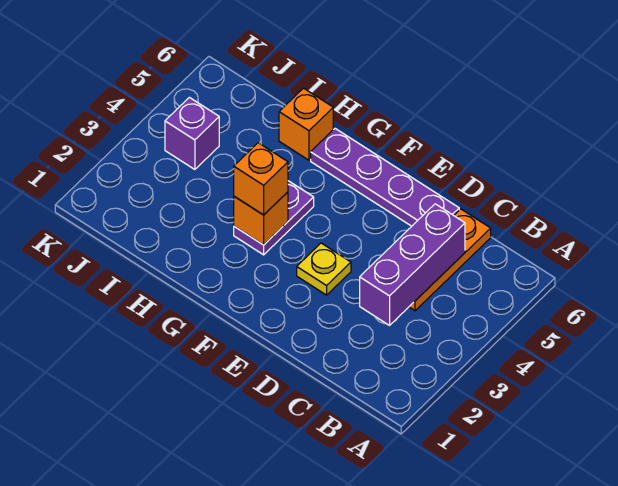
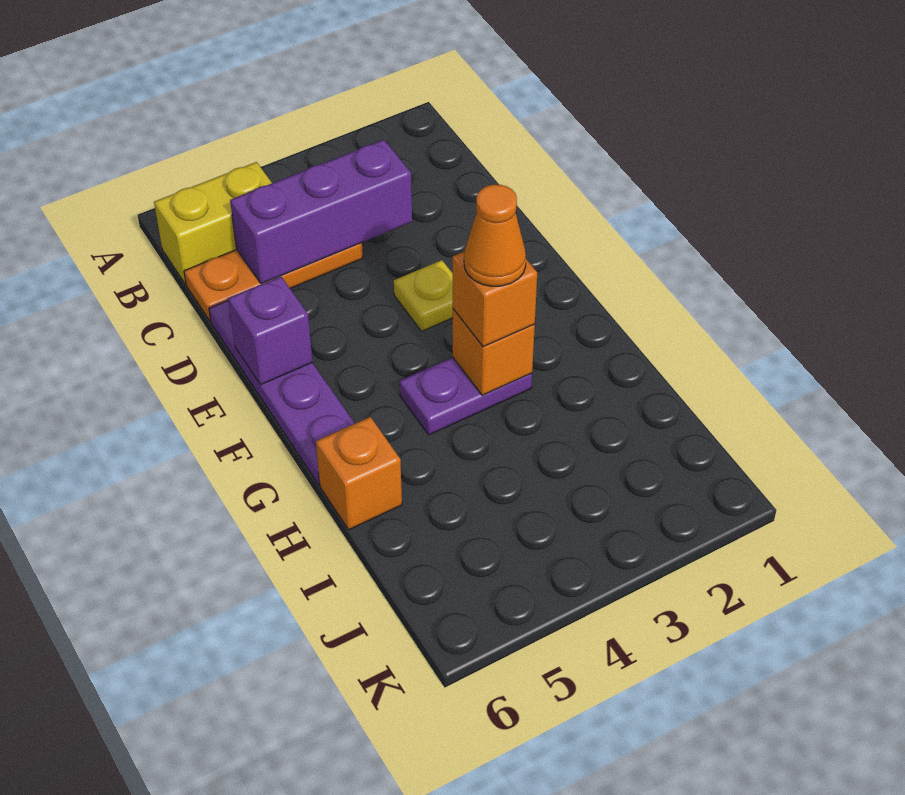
none -> yellow 1x2 brick [154,162,272,284]
none -> orange 1x1 cone [464,185,526,286]
purple 1x1 brick [165,97,219,170] -> purple 1x1 brick moved to [228,276,313,385]

